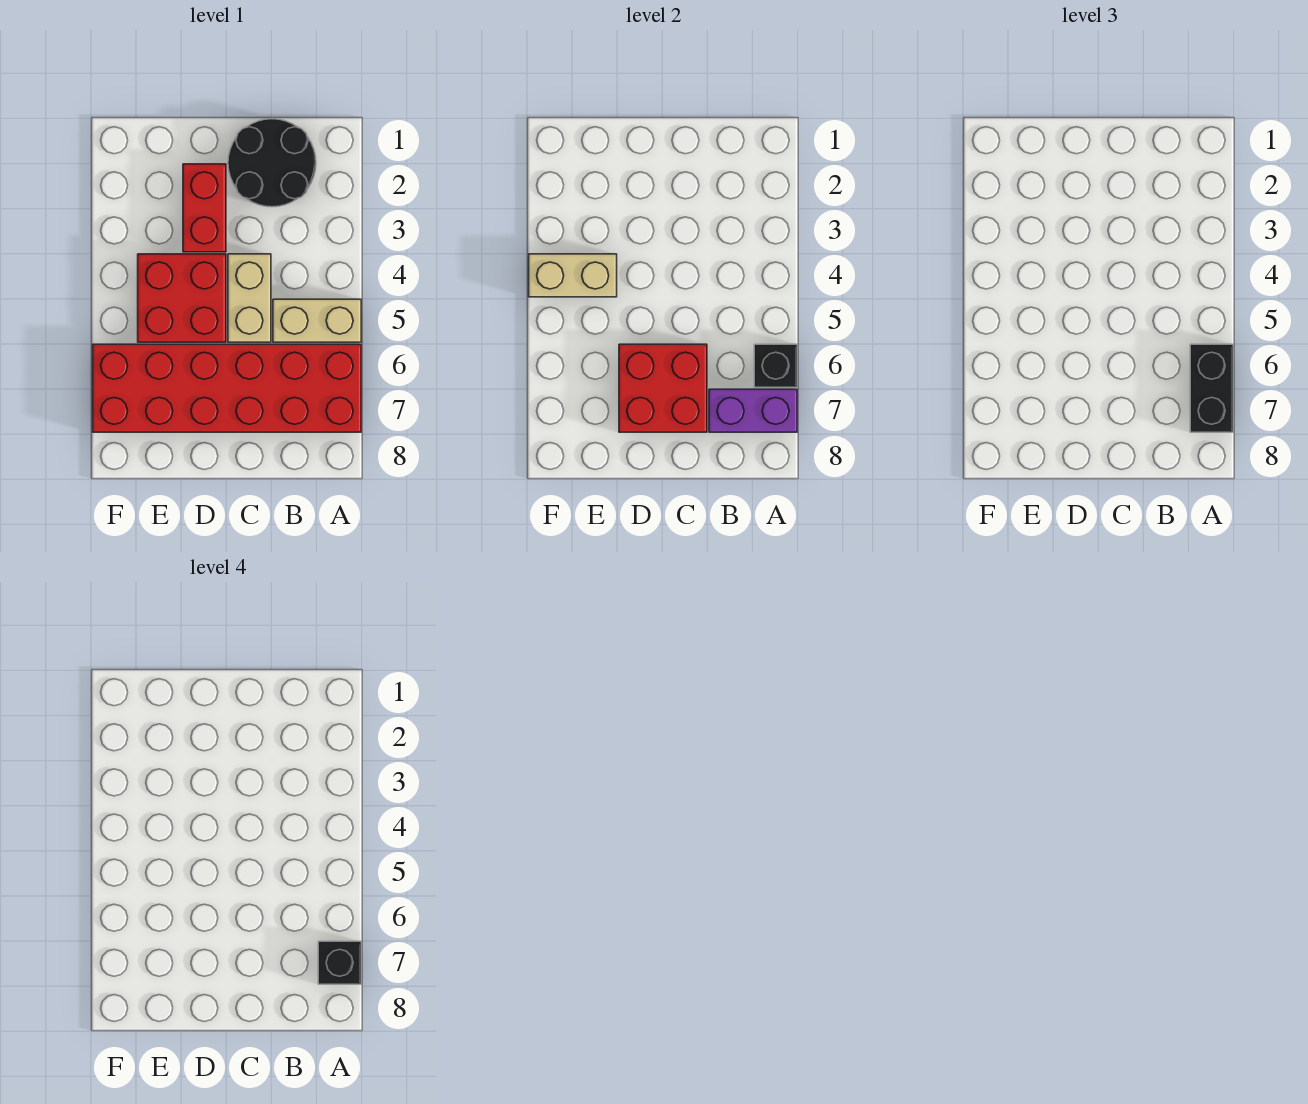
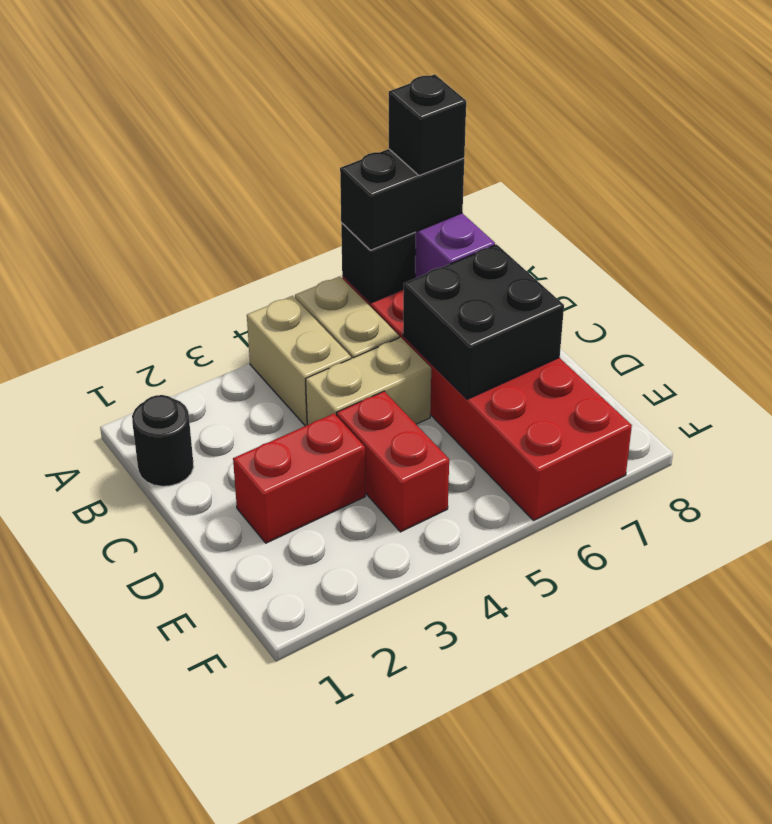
black 2x2 round brick [228,119,316,207] -> black 1x1 round brick [132,395,194,486]
red 2x2 brick [619,344,707,432] -> black 2x2 brick [403,244,564,399]
red 2x2 brick [138,254,226,342] -> red 1x2 brick [337,391,449,532]
tan 1x2 brick [529,254,617,297] -> tan 1x2 brick moved to [247,296,351,426]

